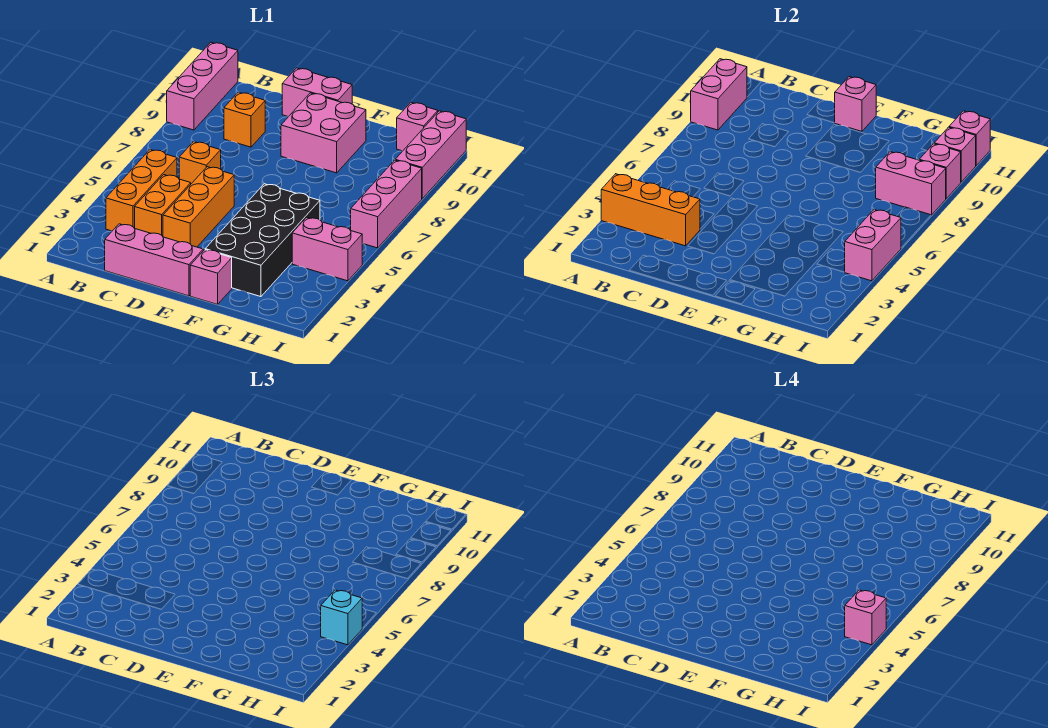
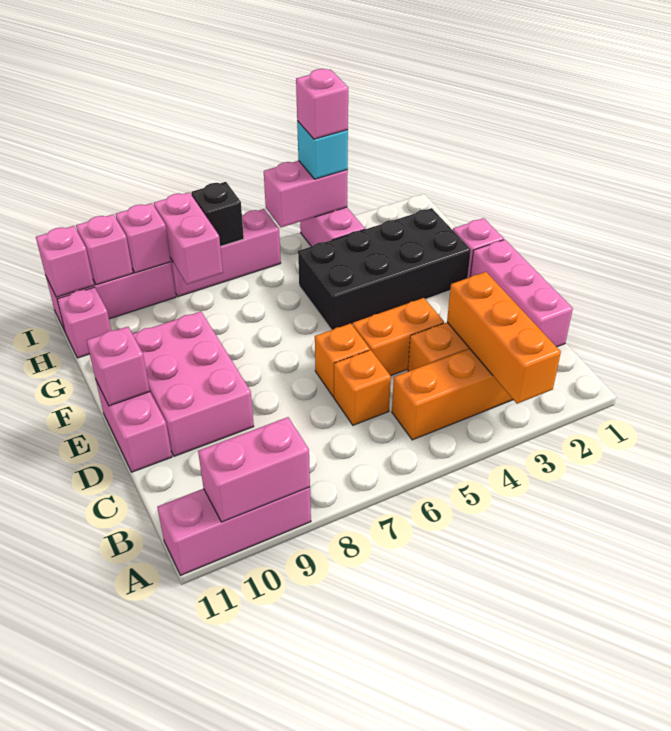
orange 1x1 brick [224,92,265,147] -> orange 1x1 brick moved to [315,323,370,397]
orange 1x3 brick [163,167,234,247] -> orange 1x2 brick [353,298,444,376]
pink 2x2 brick [281,93,366,173] -> pink 2x3 brick [133,311,254,456]
none -> black 1x1 brick [191,182,244,246]

